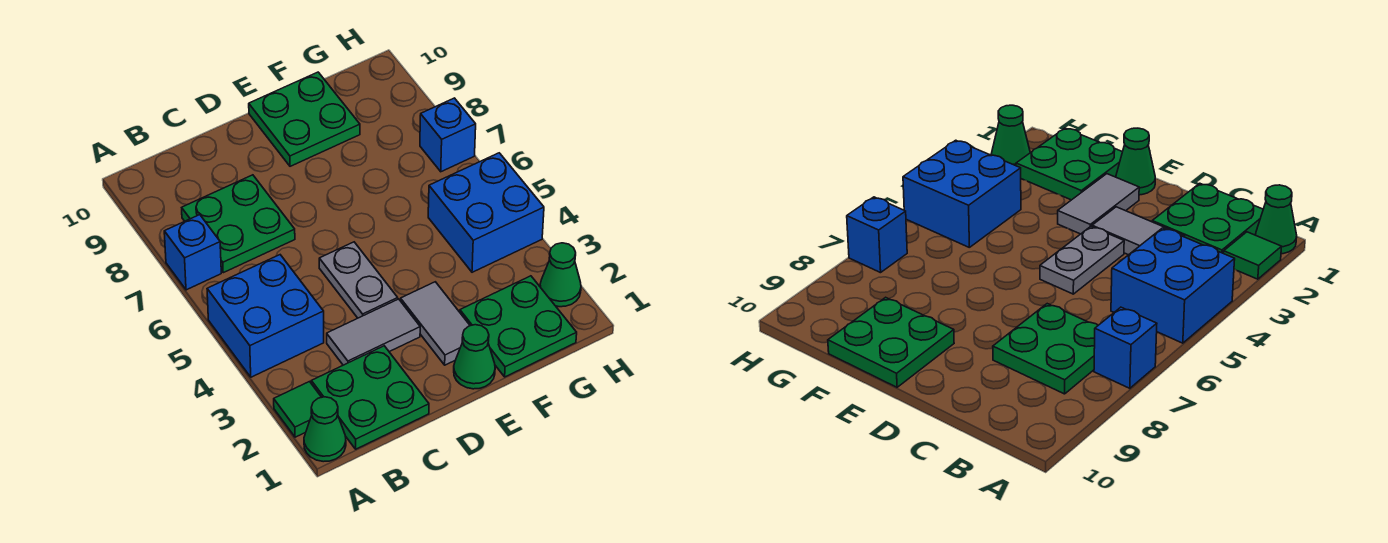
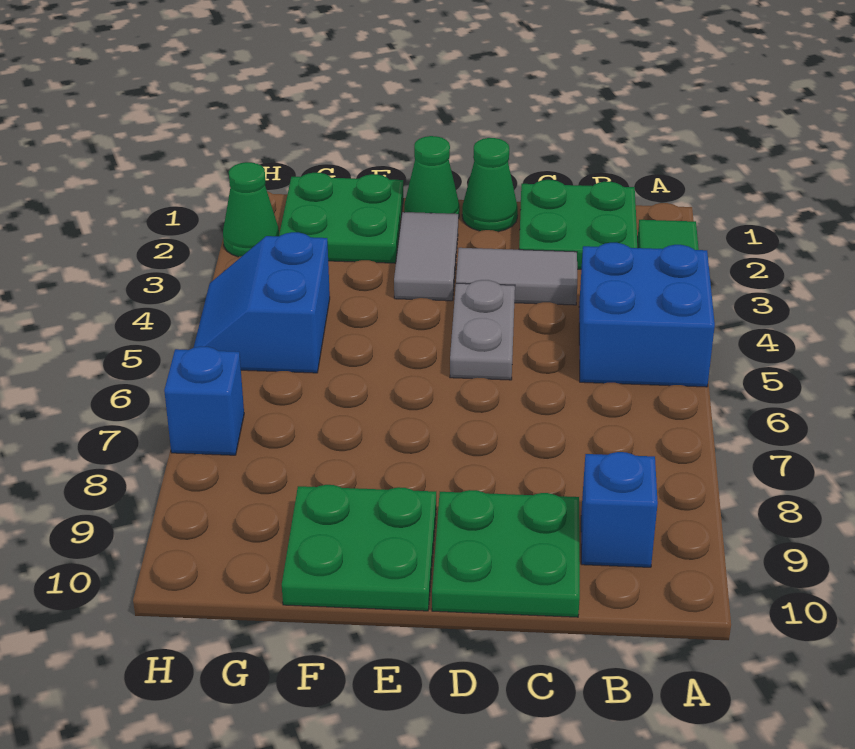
green 1x1 cone [304,397,346,462] -> green 1x1 cone moved to [462,138,518,232]
blue 1x1 brick [164,215,221,290] -> blue 1x1 brick moved to [581,452,658,567]
green 2x2 plate [182,175,295,273] -> green 2x2 plate moved to [432,490,580,617]
blue 2x2 brick [428,153,544,272] -> blue 2x2 slope [194,232,330,373]

